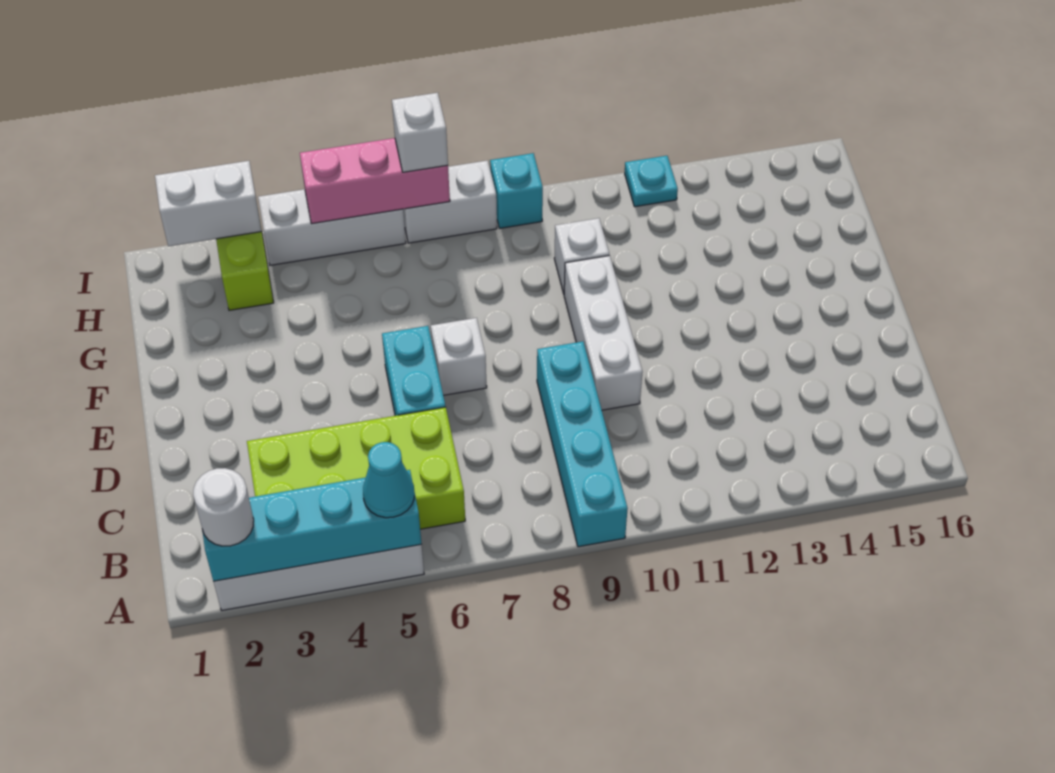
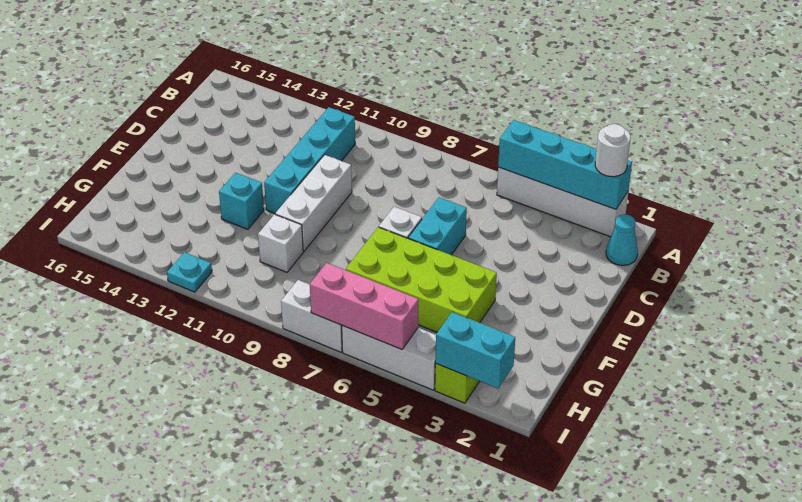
cyan 1x1 cone [363,442,414,518] -> cyan 1x1 cone moved to [606,214,638,265]
cyan 1x4 brick [537,341,628,547] -> cyan 1x4 brick moved to [264,107,355,213]
lime 2x4 brick [247,407,465,529] -> lime 2x4 brick moved to [346,227,497,332]
white 1x2 brick [155,161,262,246] -> cyan 1x2 brick [435,312,515,388]
white 1x1 brick [392,93,448,172] -> none
cyan 1x1 brick [490,153,543,228] -> cyan 1x1 brick moved to [219,173,264,229]

